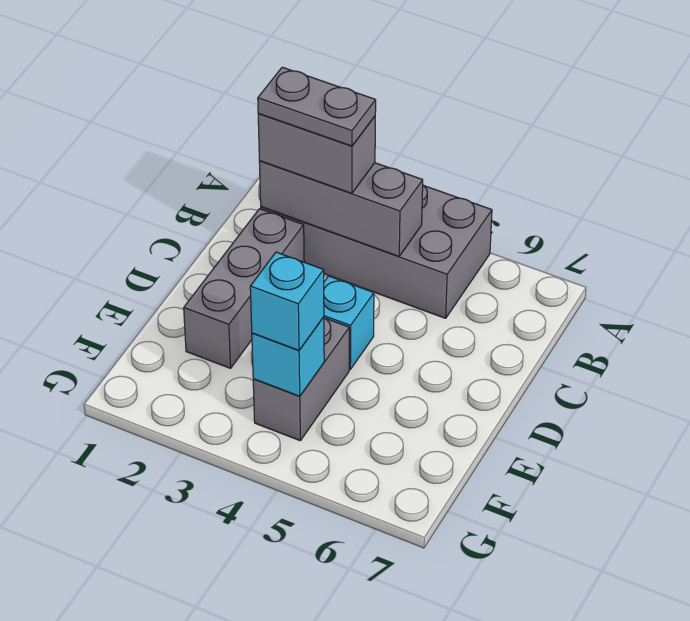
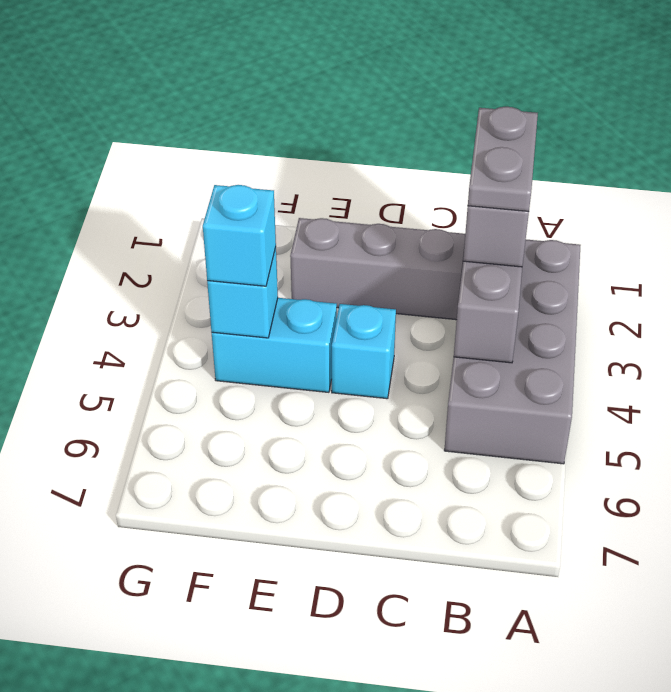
grey 1x2 brick [253,318,349,440] -> cyan 1x2 brick [212,298,337,392]

